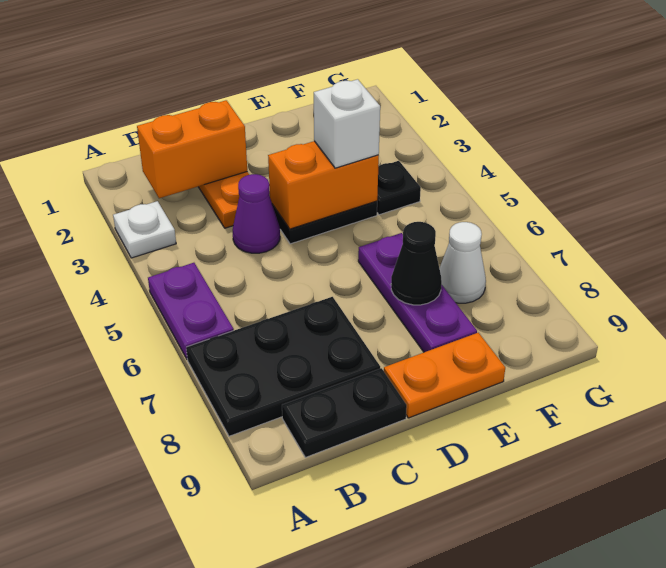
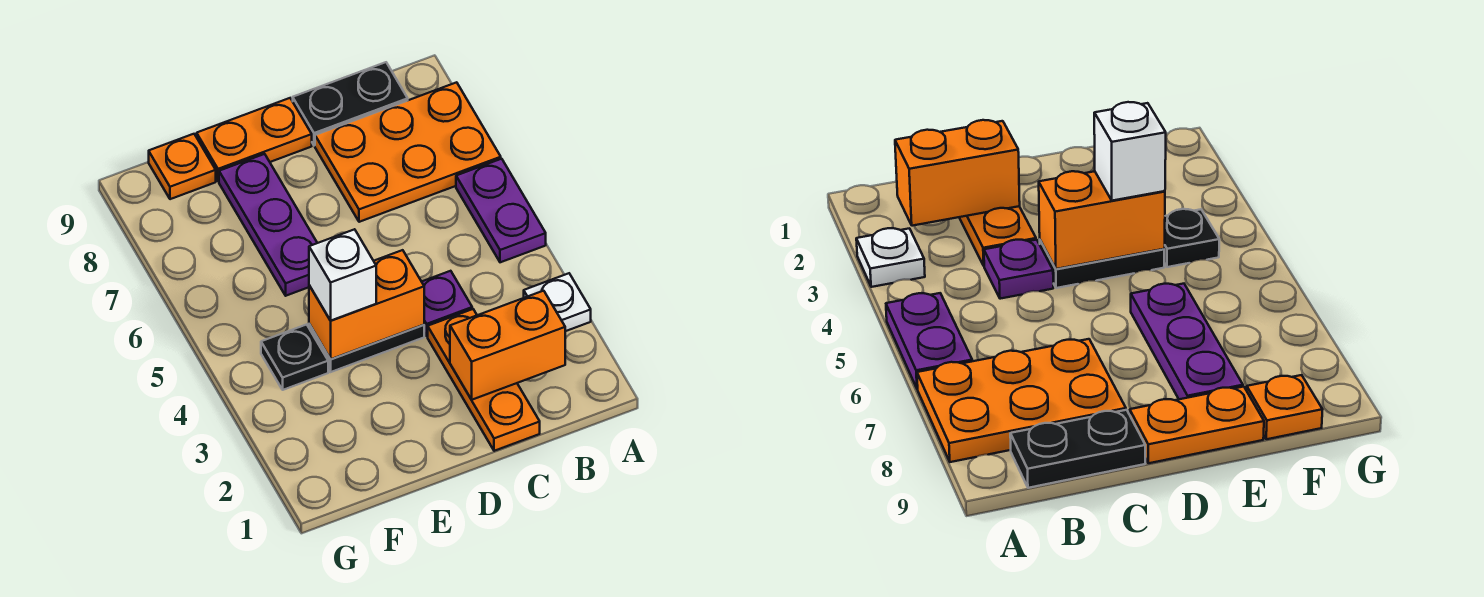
black 2x3 plate [186,297,380,436] -> orange 2x3 plate [315,82,501,222]
purple 1x1 cone [232,174,280,253] -> purple 1x1 plate [422,271,472,336]
black 1x1 cone [391,222,442,305] -> none
white 1x1 cone [439,222,486,303] -> none
none -> orange 1x1 plate [149,134,216,199]

